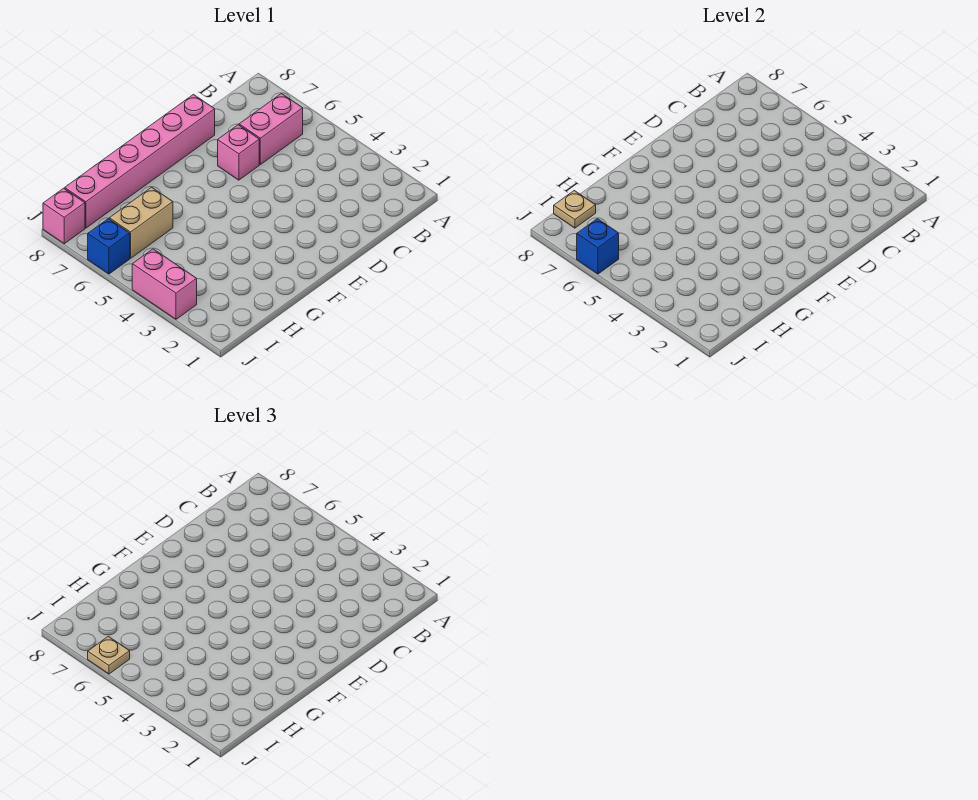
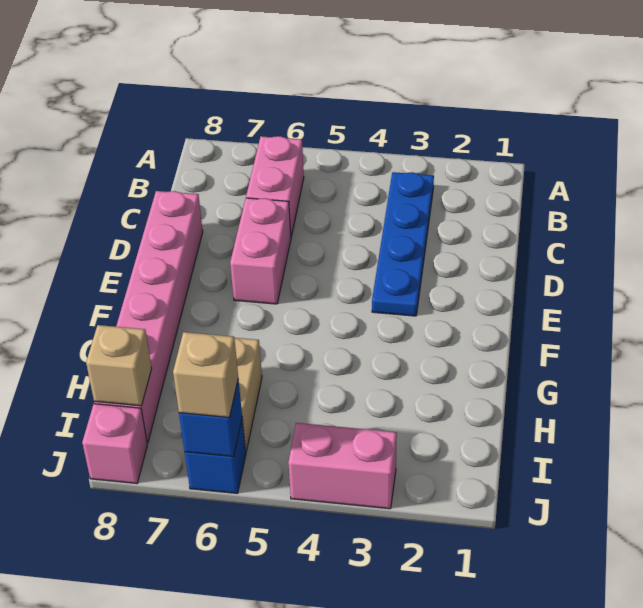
none -> blue 1x4 plate [372,172,434,316]
pink 1x1 brick [218,125,259,180] -> pink 1x2 brick [230,198,291,304]
tan 1x1 plate [554,191,596,228] -> tan 1x1 brick [86,325,152,406]
tan 1x1 plate [88,636,130,674] -> tan 1x1 brick [173,332,238,418]

